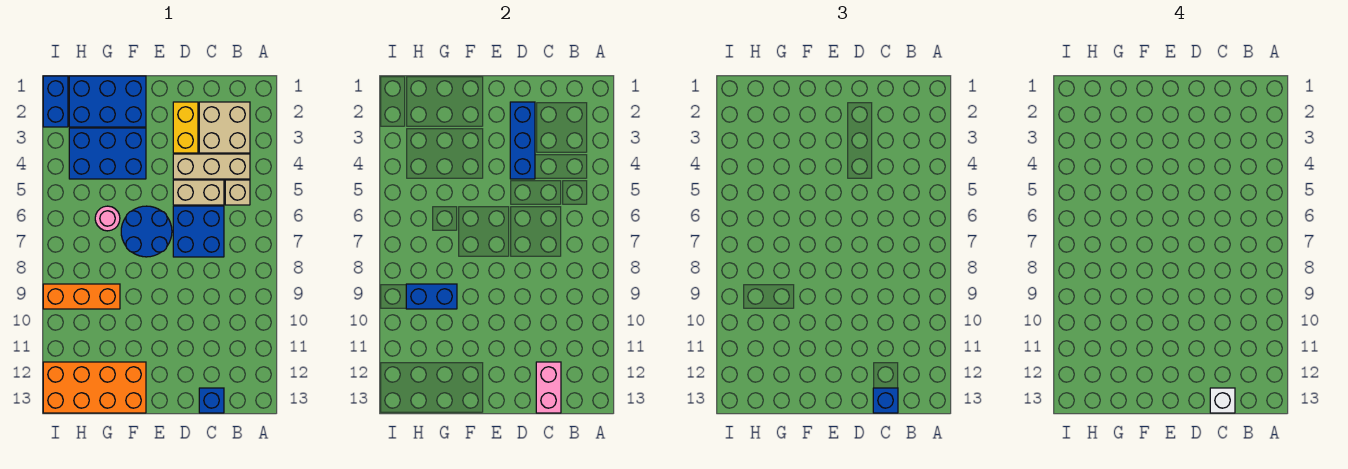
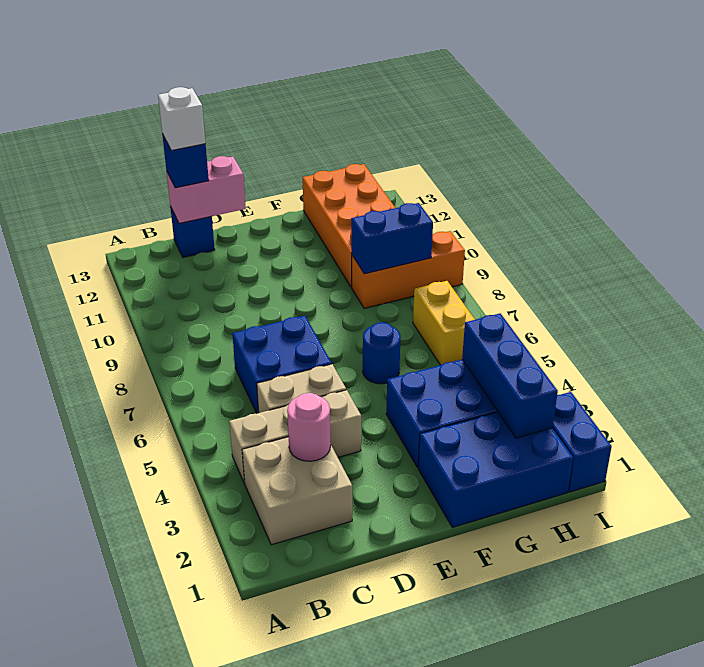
tan 1x1 brick [225,180,250,205] -> none
pink 1x2 brick [536,362,561,413] -> pink 1x2 brick turned to [166,156,246,223]
yellow 1x2 brick [173,102,198,153] -> yellow 1x2 brick moved to [413,281,475,365]
blue 1x3 brick [510,102,535,179] -> blue 1x3 brick moved to [462,313,558,438]
blue 2x2 round brick [121,206,172,257] -> blue 1x1 round brick [363,322,401,384]
orange 2x4 brick [43,362,146,413] -> orange 2x4 brick turned to [303,164,395,287]
pink 1x1 round brick [95,206,120,231] -> pink 1x1 round brick moved to [287,393,331,461]

